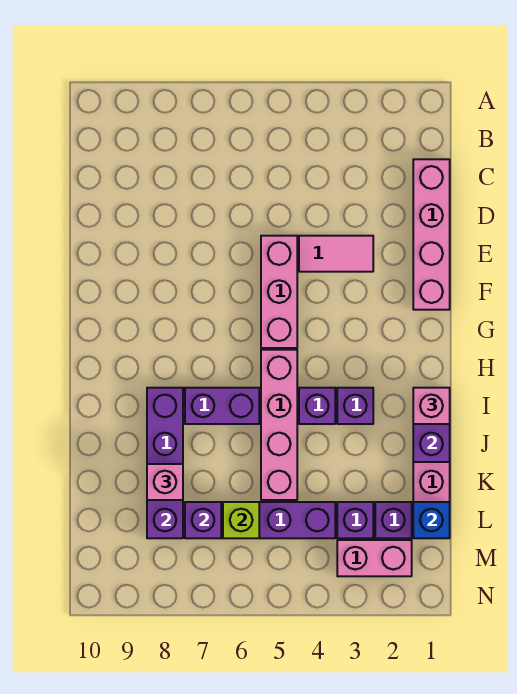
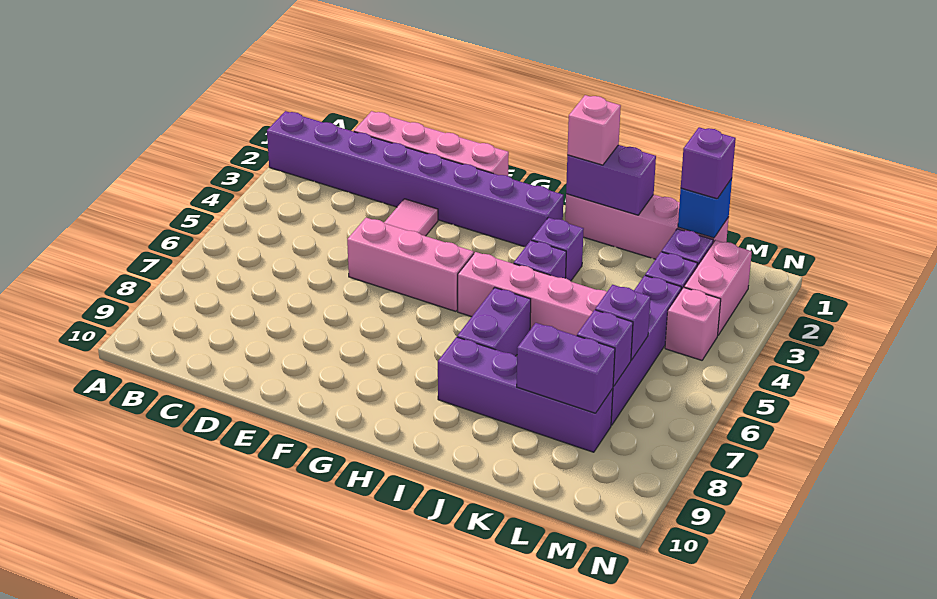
none -> purple 1x8 brick [267,111,564,247]
pink 1x1 brick [147,464,183,500] -> pink 1x1 brick moved to [665,287,721,360]
none -> purple 1x1 brick [681,127,736,199]
lime 1x1 brick [223,502,259,538] -> purple 1x1 brick [595,285,651,360]

